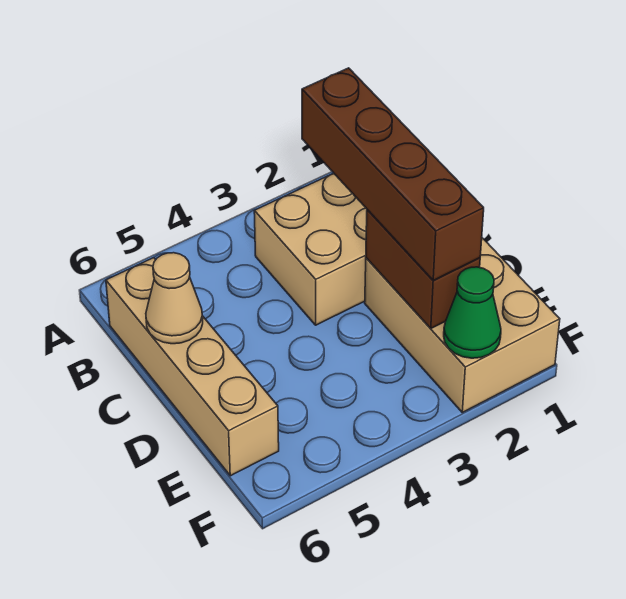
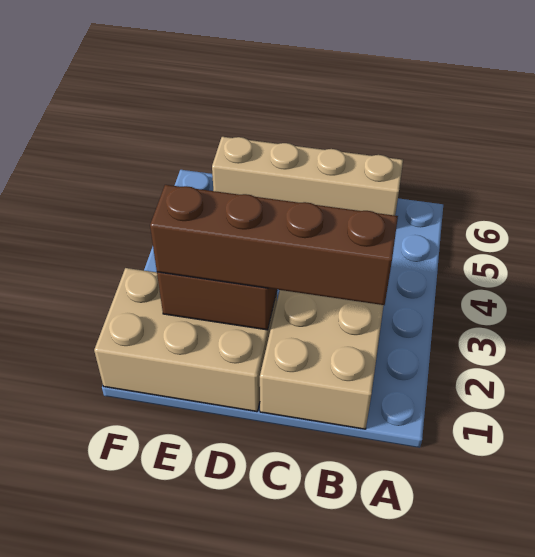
tan 1x1 cone [146,253,203,344] -> none
green 1x1 cone [444,267,501,358] -> none

